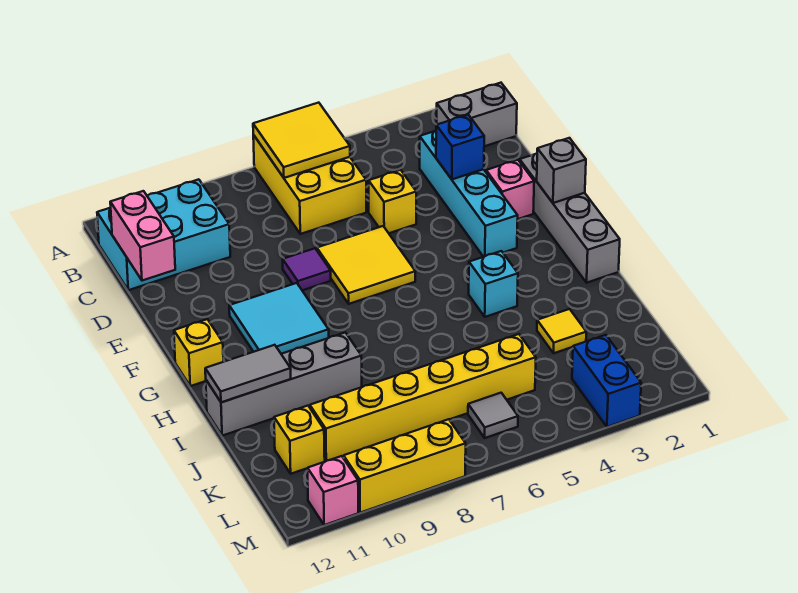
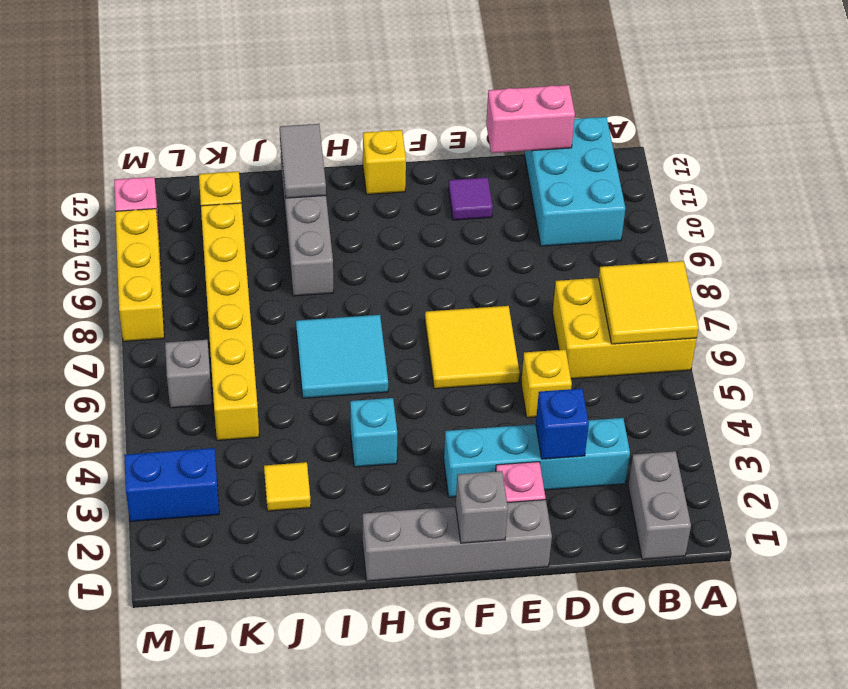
purple 1x1 tile [283,248,331,290] -> purple 1x1 tile moved to [448,177,493,220]
cyan 2x2 tile [229,283,329,354] -> cyan 2x2 tile moved to [296,315,388,398]
grey 1x1 tile [468,393,518,438] -> grey 1x1 brick [165,340,212,408]

